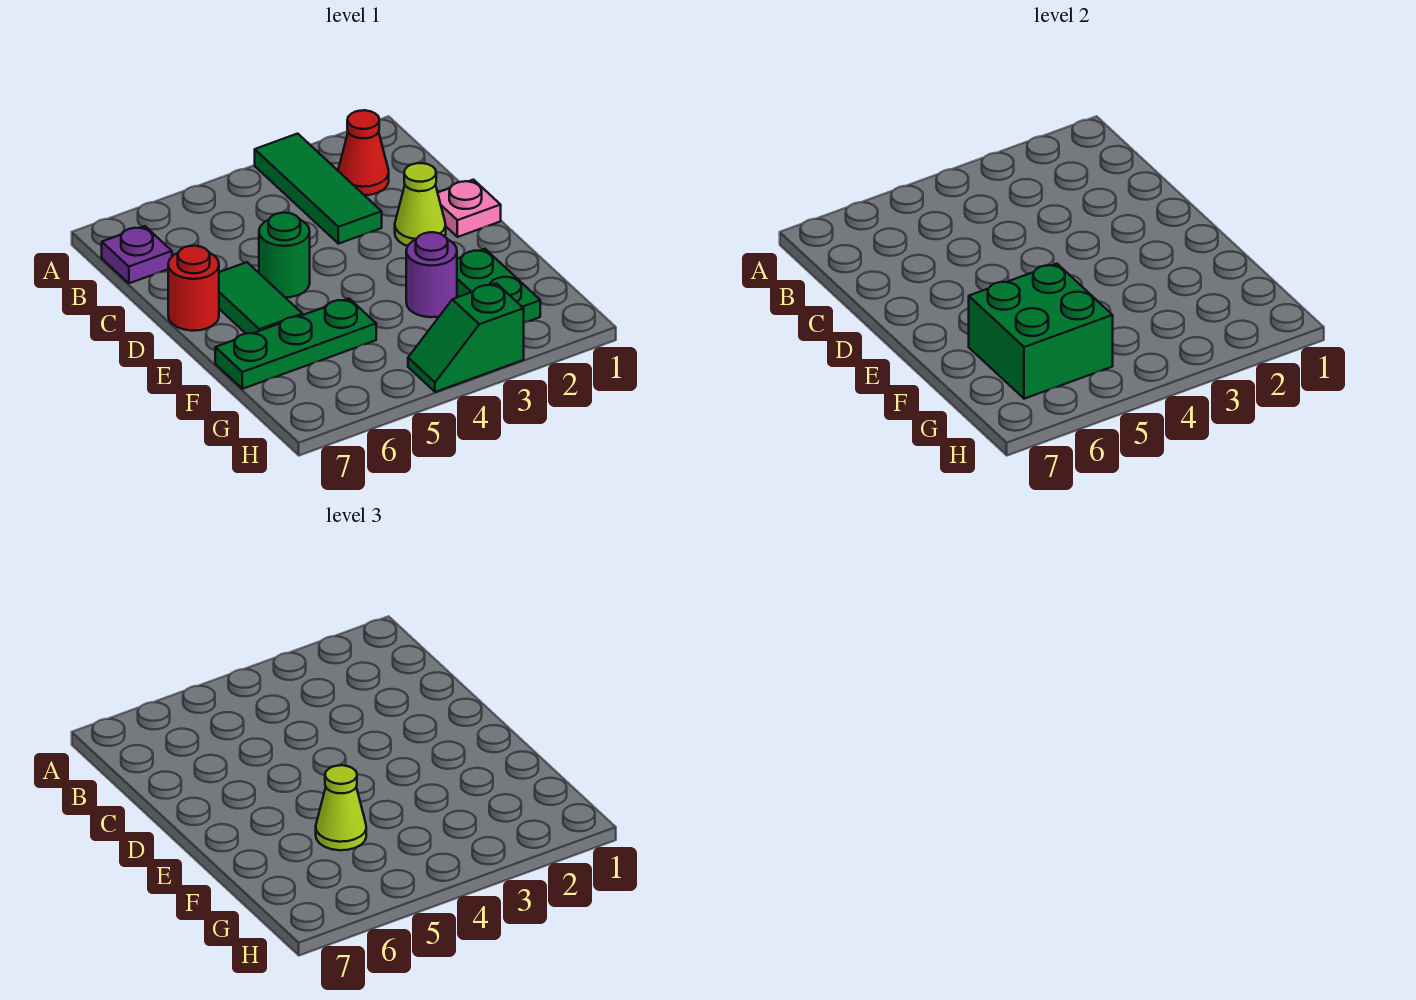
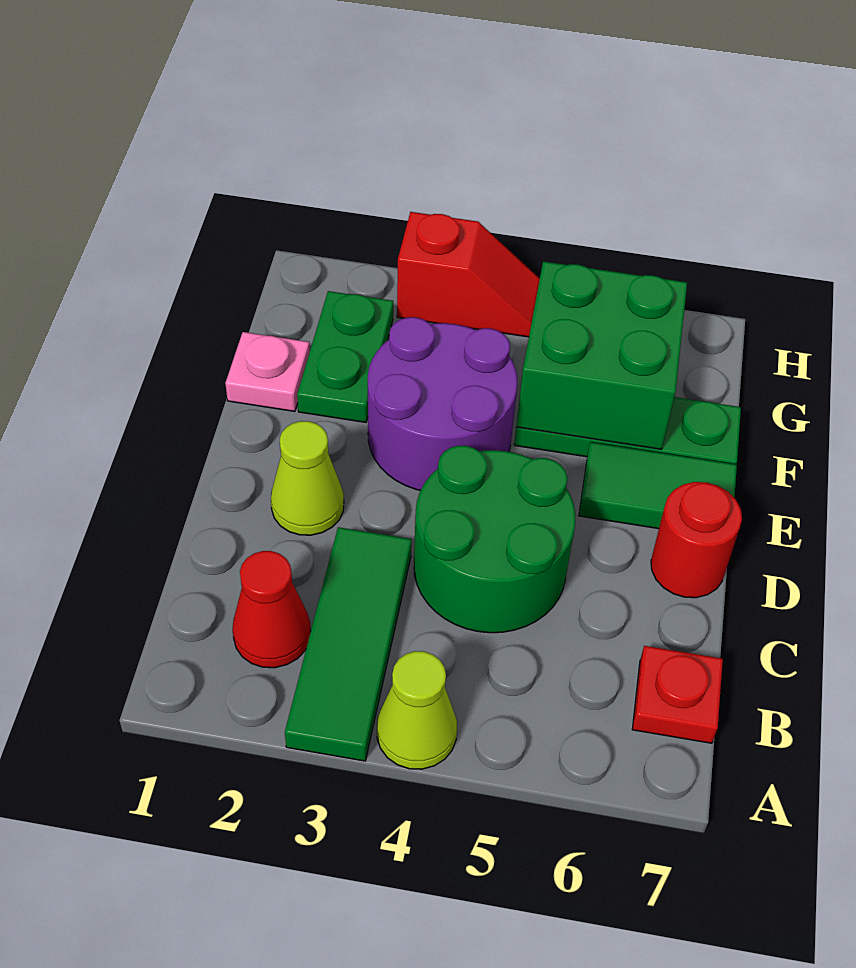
purple 1x1 plate [102,226,172,283] -> red 1x1 plate [632,646,723,743]
pink 1x1 plate [438,180,501,237] -> pink 1x1 plate moved to [225,332,310,411]
green 1x1 round brick [259,213,310,297] -> green 2x2 round brick [414,446,576,633]
green 1x2 tile [219,262,302,334] -> green 1x2 tile turned to [579,442,737,529]
purple 1x1 round brick [406,232,457,317] -> purple 2x2 round brick [368,317,517,490]
lime 1x1 cone [316,765,366,850] -> lime 1x1 cone moved to [377,651,457,769]
green 1x2 slope [408,283,524,392] -> red 1x2 slope [397,212,540,337]

